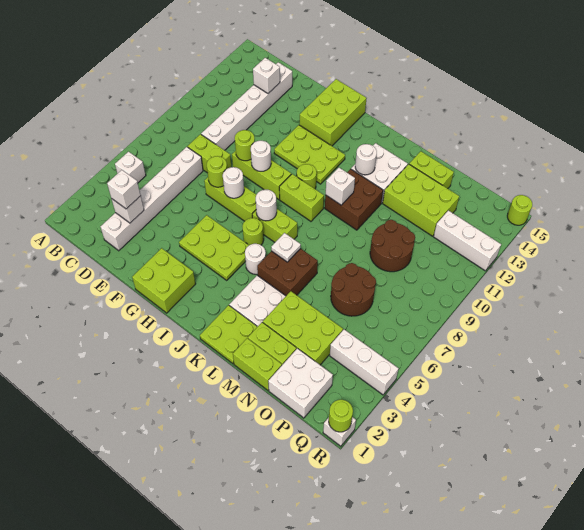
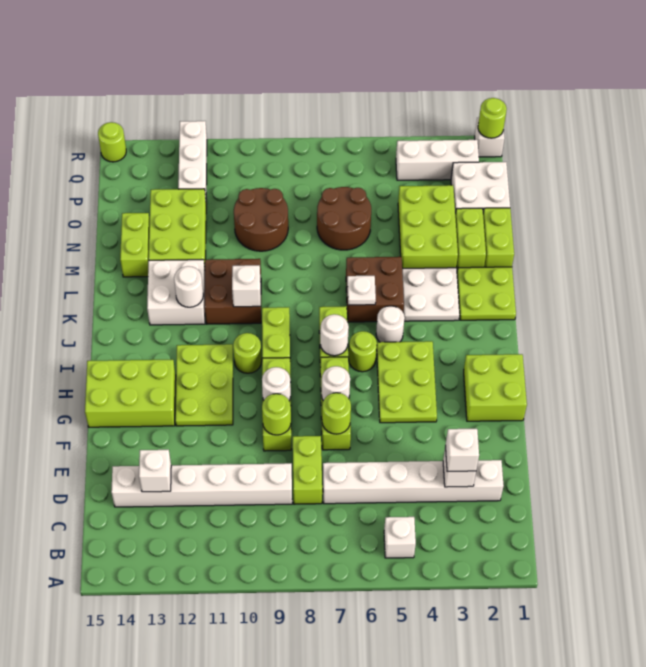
white 1x3 brick [330,329,399,395] -> white 1x3 brick turned to [396,140,479,180]

